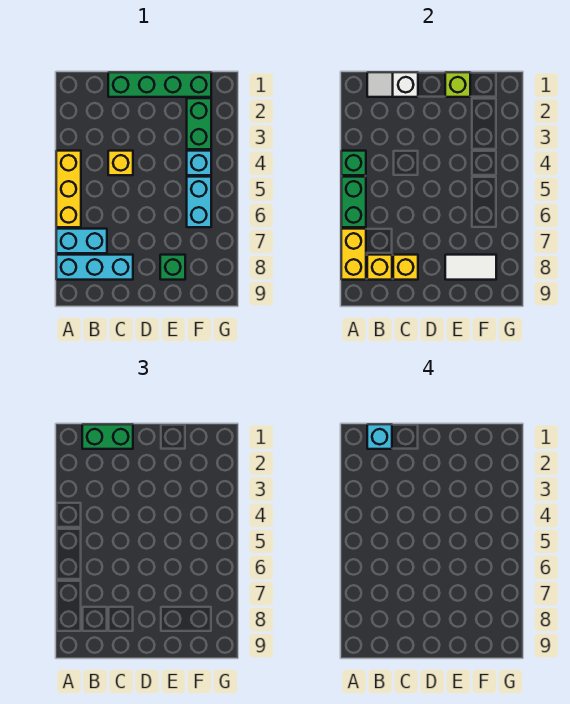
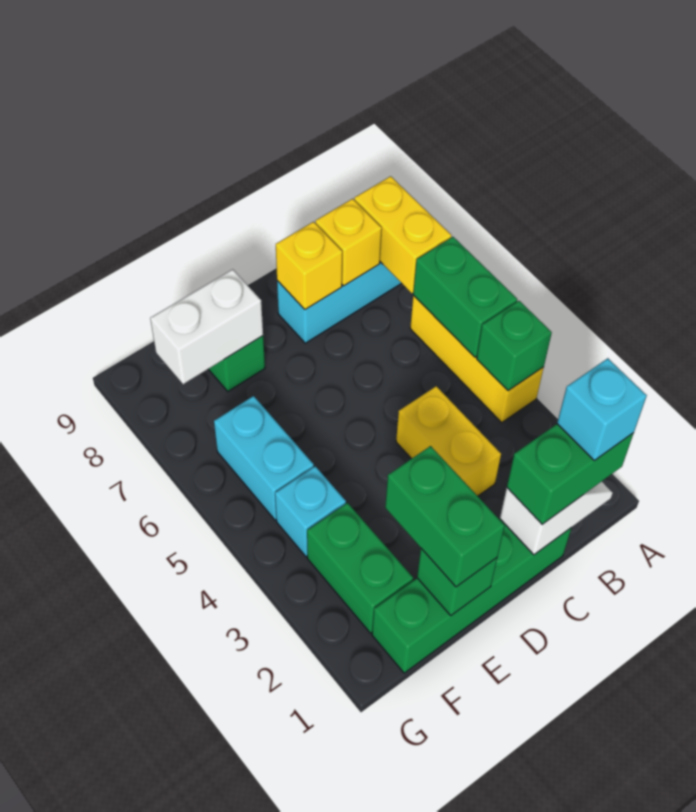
cyan 1x2 brick [56,229,107,253] -> none
yellow 1x1 brick [108,151,133,175] -> yellow 1x2 brick [396,386,501,496]
lime 1x1 brick [445,72,470,97] -> green 1x1 brick [417,549,497,616]
none -> green 1x2 brick [385,446,505,587]
white 1x2 tile [445,255,496,280] -> white 1x2 brick [150,269,263,384]

